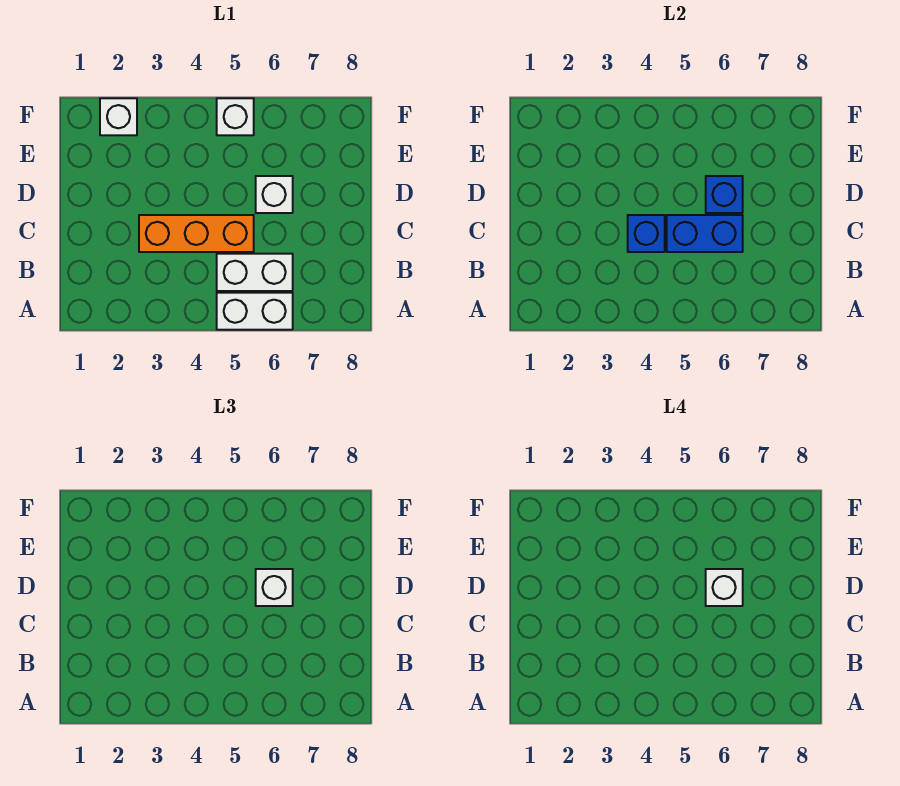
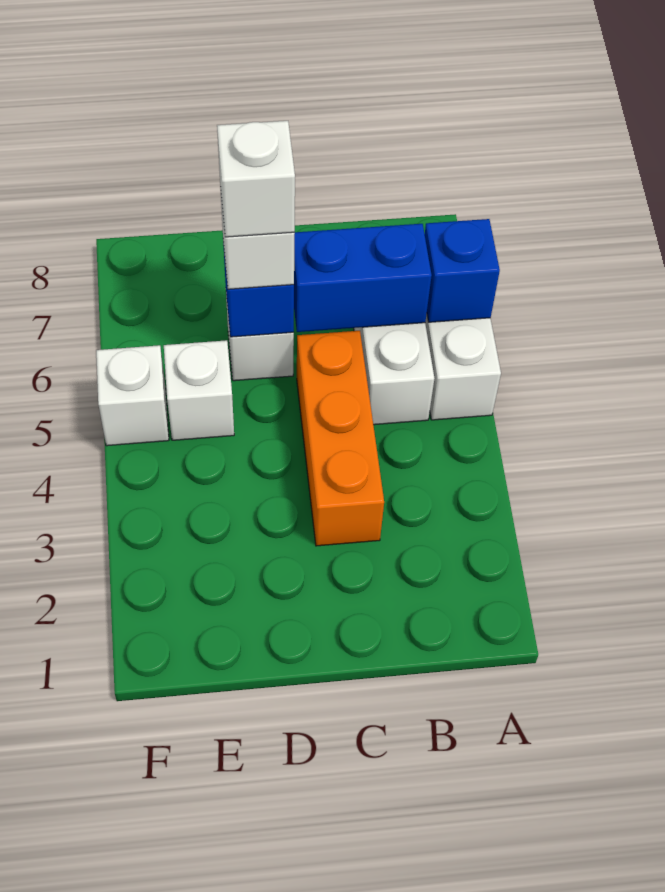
blue 1x1 brick [628,215,665,252] -> blue 1x1 brick moved to [425,219,500,322]
blue 1x2 brick [667,215,743,252] -> blue 1x2 brick turned to [294,224,432,332]
white 1x1 brick [100,98,137,135] -> white 1x1 brick moved to [164,340,234,440]

